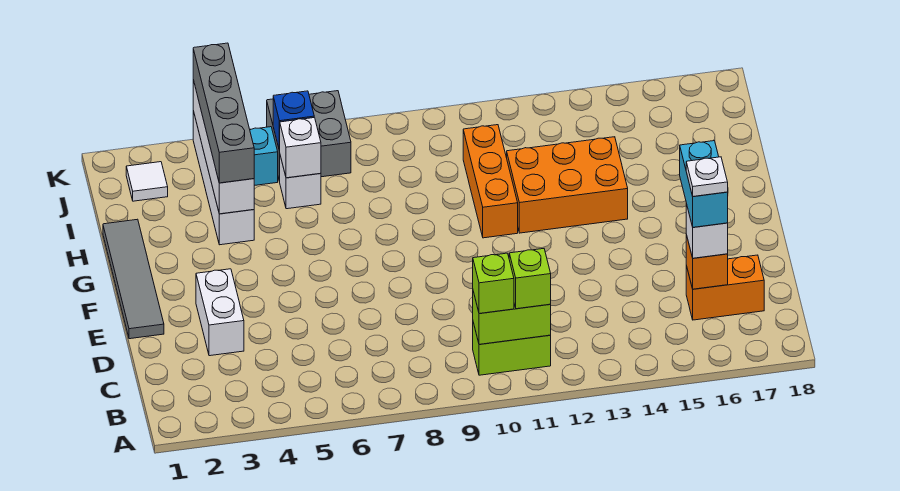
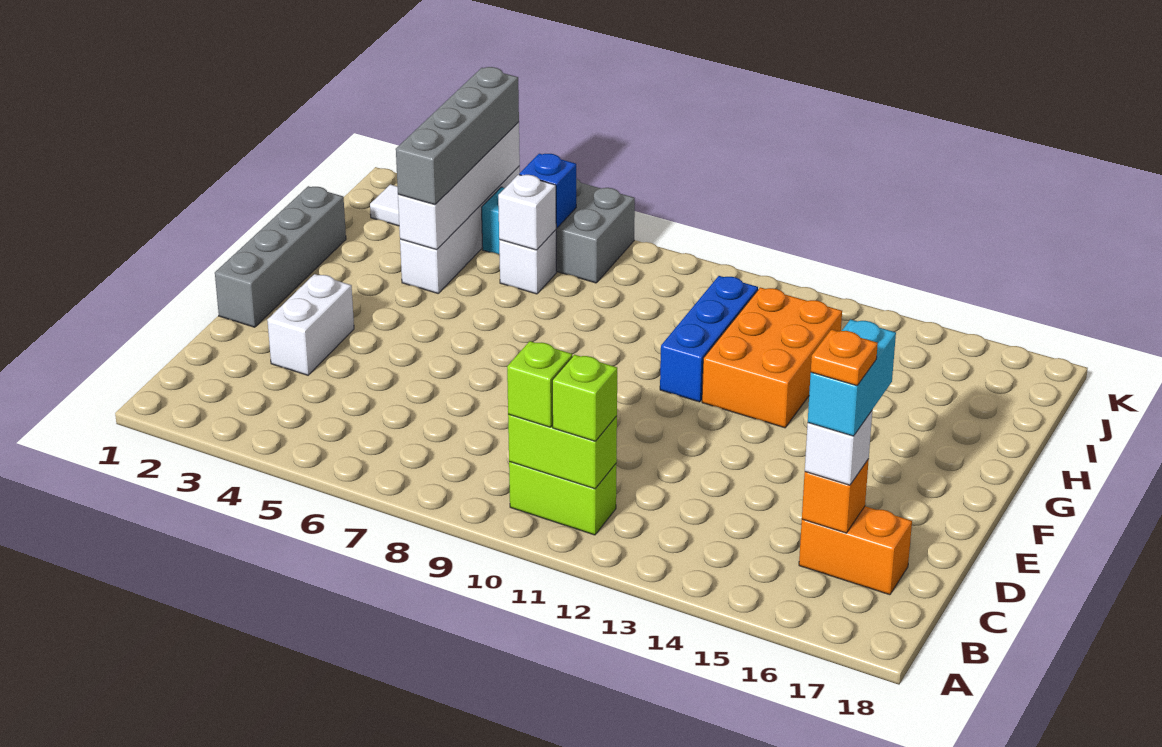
white 1x1 plate [686,157,728,197] -> orange 1x1 plate [811,329,878,386]
grey 1x4 tile [103,219,164,339] -> grey 1x4 brick [215,186,346,327]
orange 1x3 brick [463,125,518,238] -> blue 1x3 brick [660,276,758,402]
orange 2x3 brick [507,137,628,233] -> orange 2x3 brick turned to [702,287,842,428]

